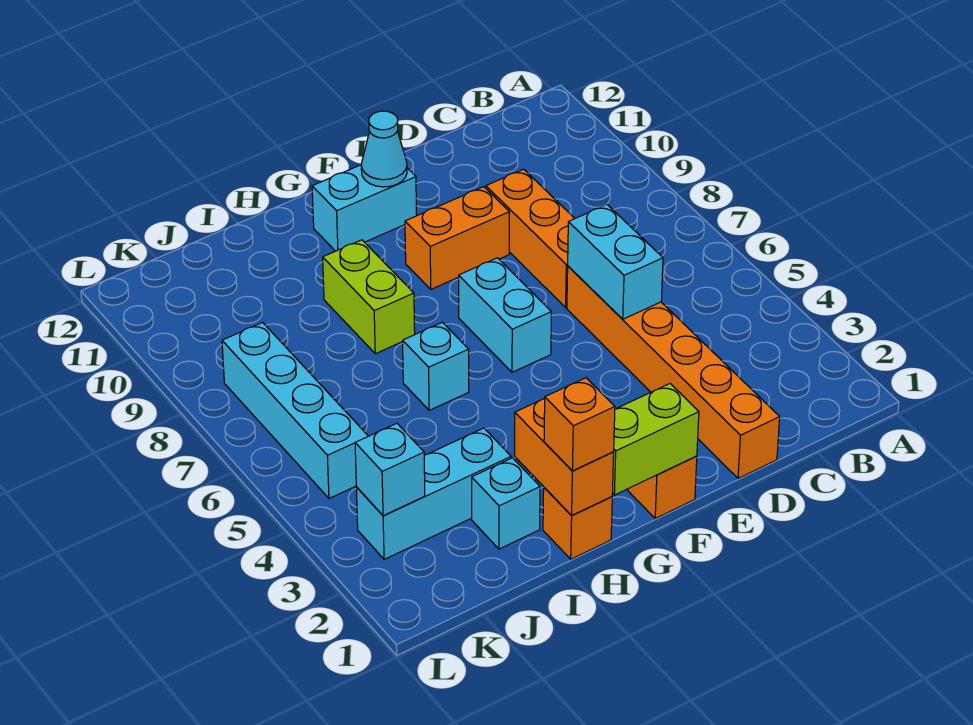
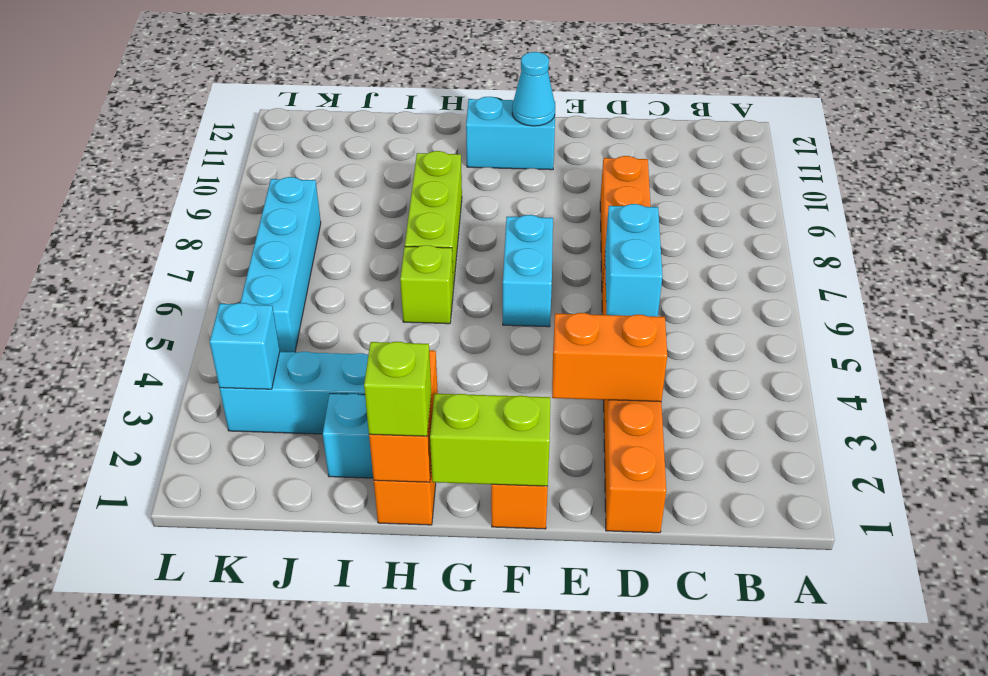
orange 1x2 brick [405,187,509,289] -> orange 1x2 brick moved to [552,313,667,402]
orange 1x1 brick [544,378,615,471] -> lime 1x1 brick [364,342,431,436]
cyan 1x1 brick [403,322,469,410] -> lime 1x1 brick [400,245,453,324]
lime 1x2 brick [323,240,415,354] -> lime 1x3 brick [405,151,462,289]

